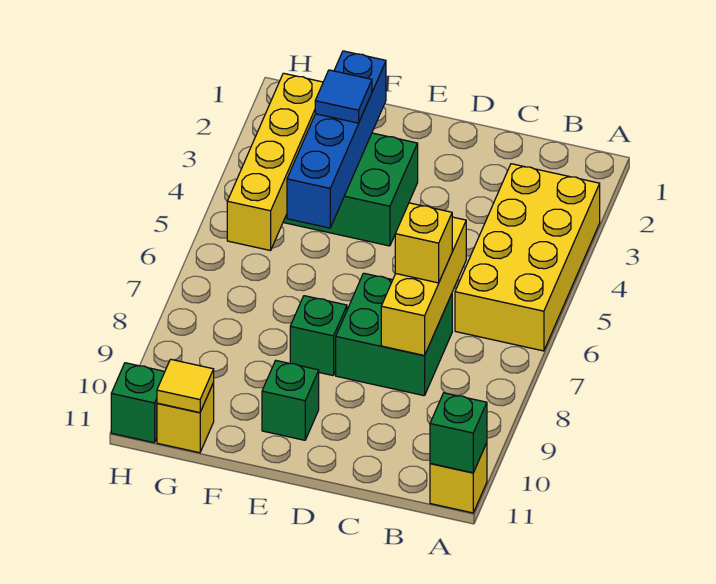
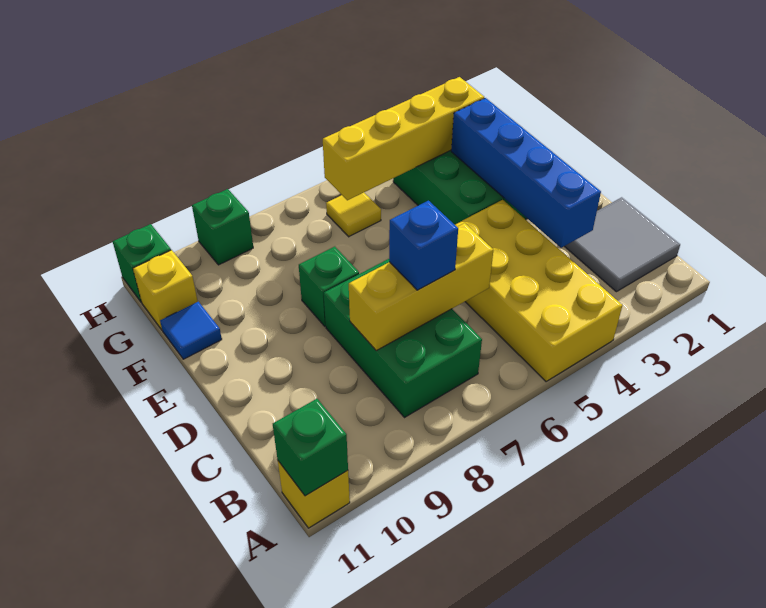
yellow 2x4 brick [455,164,600,351] -> yellow 2x4 brick turned to [455,200,622,382]
none -> grey 2x2 tile [564,197,680,292]
green 2x2 brick [336,273,452,396] -> green 2x3 brick [324,259,482,418]
yellow 1x1 brick [395,203,452,283] -> blue 1x1 brick [389,201,458,290]
green 1x1 brick [262,361,319,440] -> green 1x1 brick moved to [192,189,253,265]
blue 1x4 brick [287,51,386,228] -> blue 1x4 brick turned to [451,98,601,248]
blue 1x1 tile [315,70,372,123] -> blue 1x1 tile moved to [160,302,222,359]
yellow 1x1 tile [157,359,214,413] -> yellow 1x1 tile moved to [326,193,381,237]

